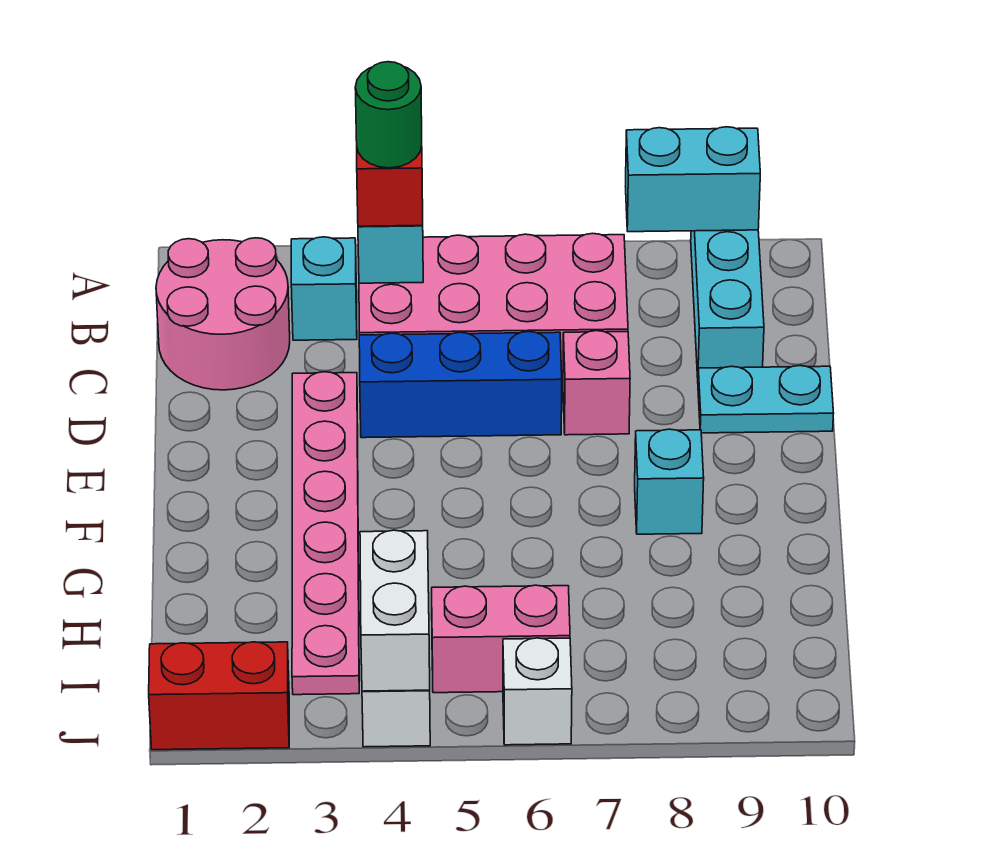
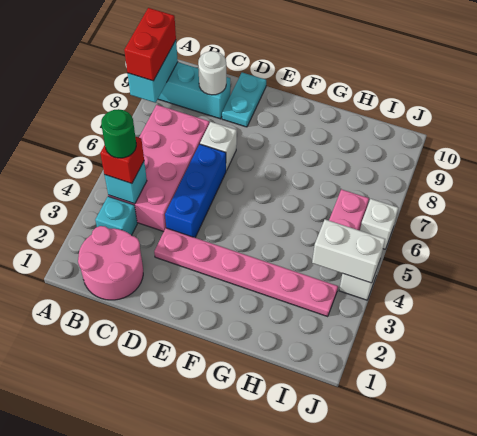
none -> white 1x1 round brick [198,51,226,95]
pink 1x1 brick [563,331,630,435] -> white 1x1 brick [200,122,237,171]
cyan 1x1 brick [635,429,704,534] -> none
red 1x2 brick [149,642,289,750] -> red 1x2 brick moved to [124,8,176,81]

